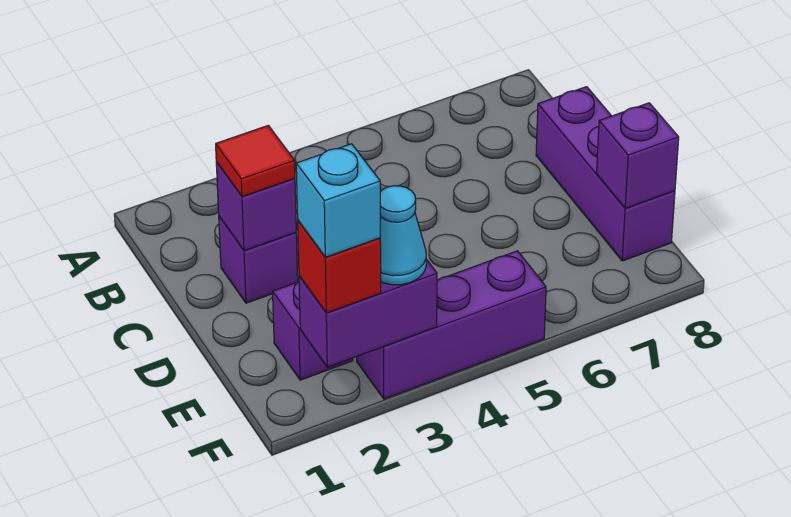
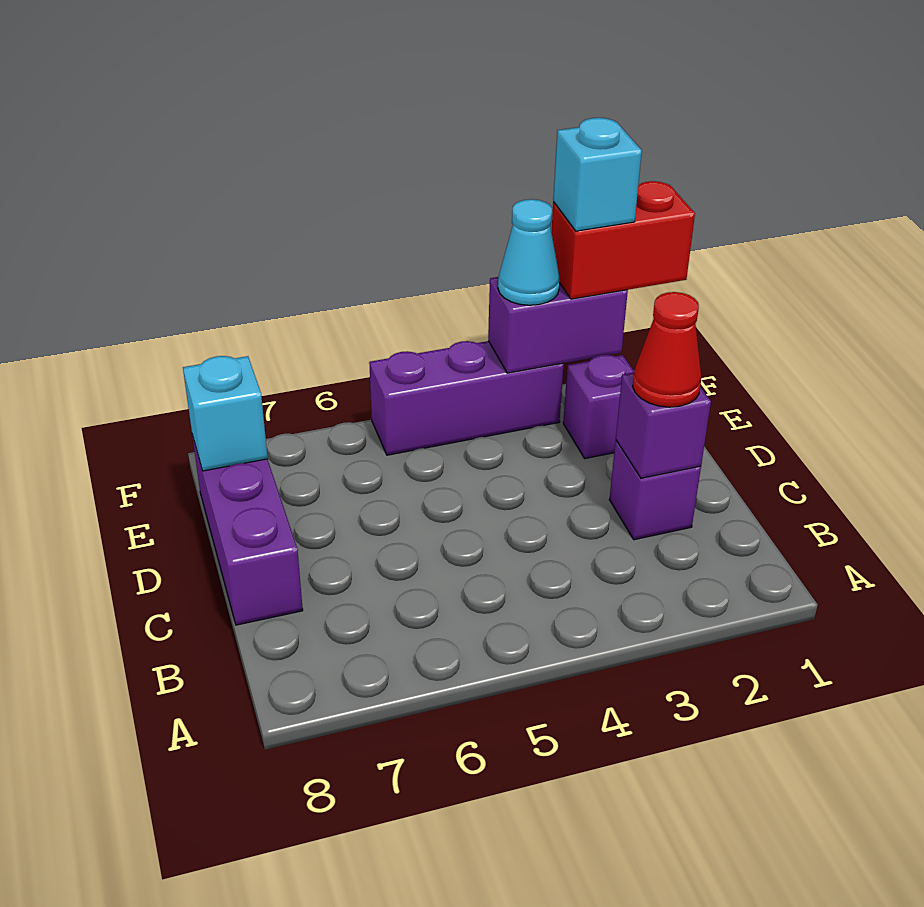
red 1x1 tile [216,125,295,197] -> red 1x1 cone [633,292,701,407]
purple 1x1 brick [597,103,679,208] -> cyan 1x1 brick [183,356,268,471]
red 1x1 brick [298,221,381,313] -> red 1x2 brick [551,181,695,299]

